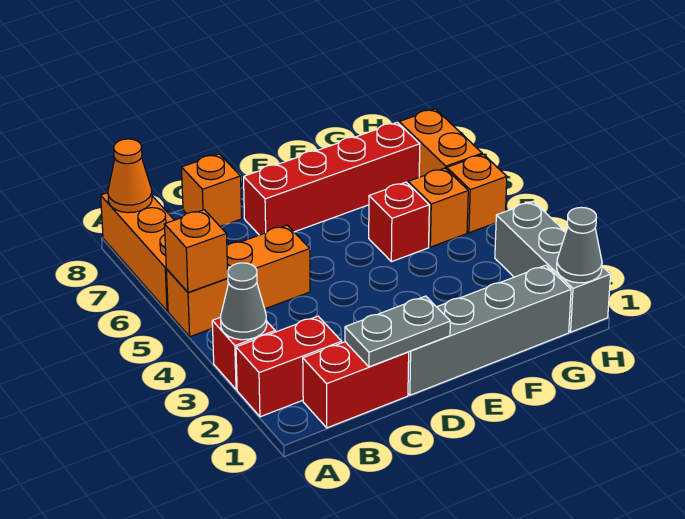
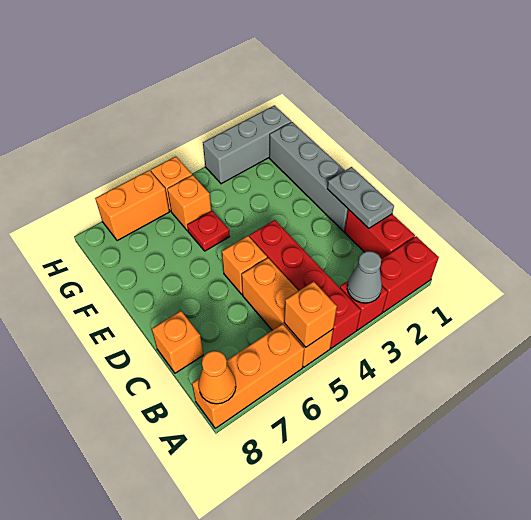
red 1x2 brick [236,316,342,417] -> red 1x2 brick turned to [380,236,439,312]
none -> orange 1x1 brick [222,236,267,294]
red 1x4 brick [244,122,420,235] -> red 1x4 brick moved to [249,220,361,348]
red 1x1 brick [369,182,429,262] -> red 1x1 plate [187,211,230,251]
grey 1x1 cone [557,207,602,283] -> none

